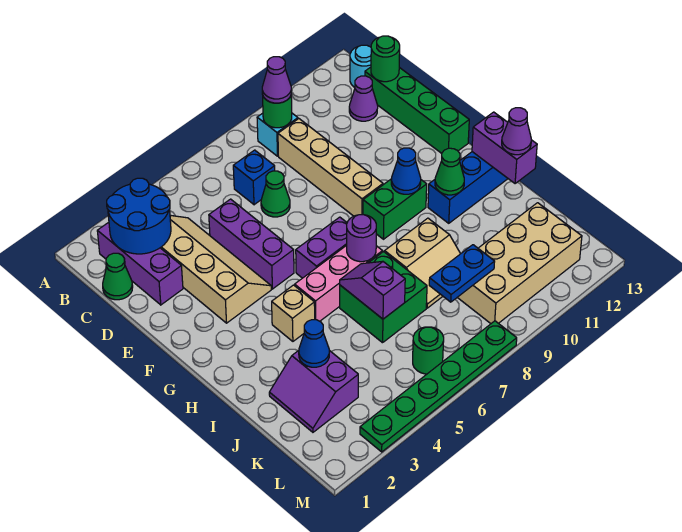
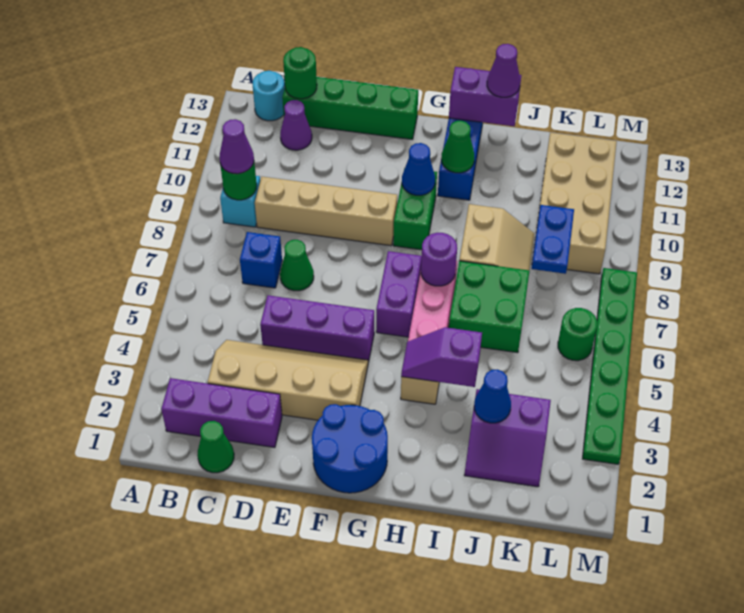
blue 2x2 round brick [107,178,171,254] -> blue 2x2 round brick moved to [312,404,388,493]
purple 1x2 slope [340,261,405,319] -> purple 1x2 slope moved to [401,327,482,387]

